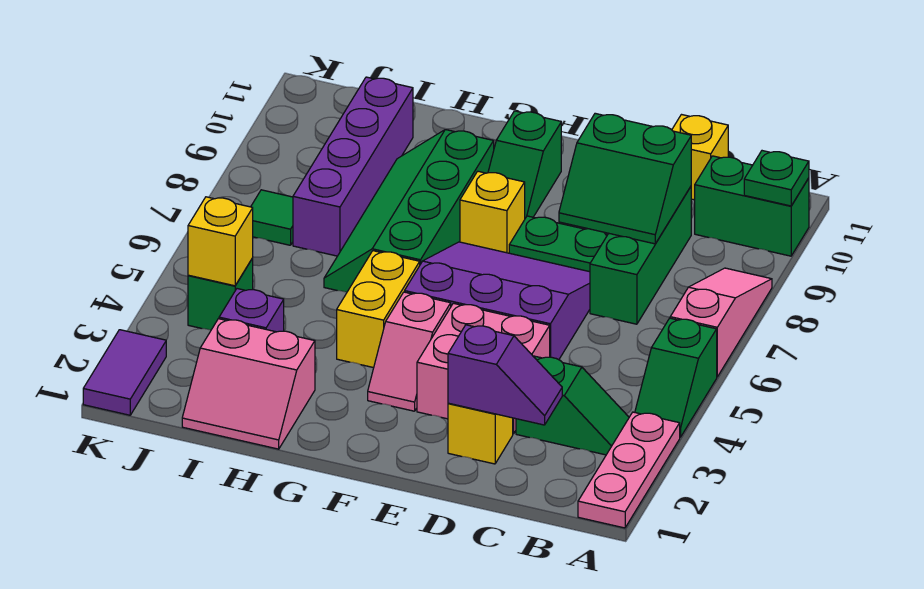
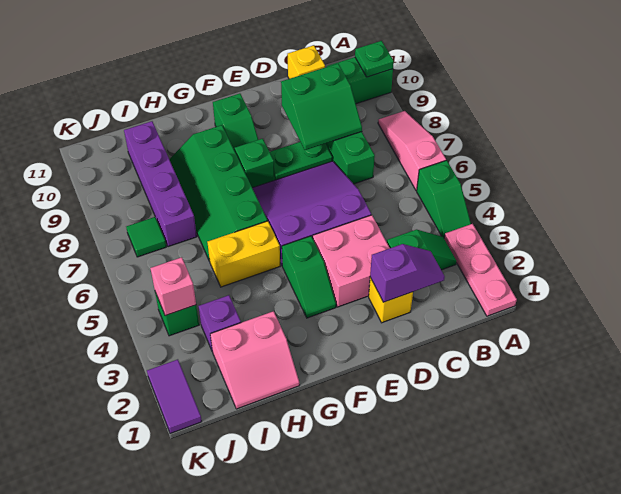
pink 1x2 slope [368,292,451,411] -> green 1x2 slope [282,236,336,318]
yellow 1x1 brick [460,171,525,253] -> green 1x1 brick [235,139,275,188]
yellow 1x2 brick [337,251,420,368] -> yellow 1x2 brick turned to [207,221,280,287]
yellow 1x1 brick [188,197,253,286] -> pink 1x1 brick [150,257,196,316]

